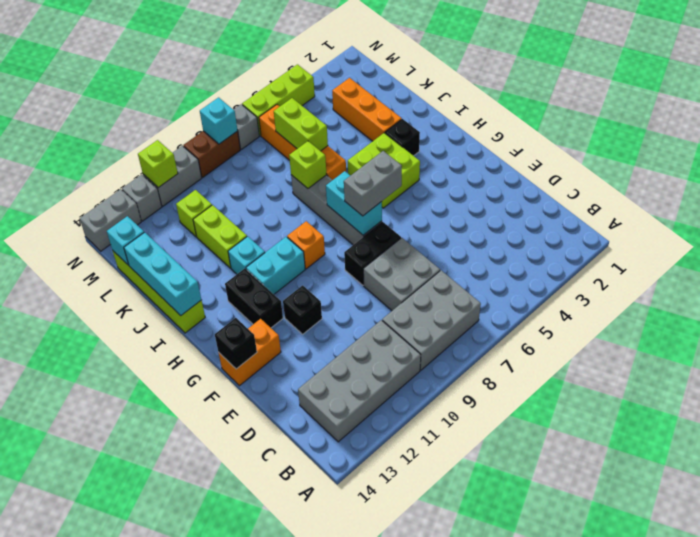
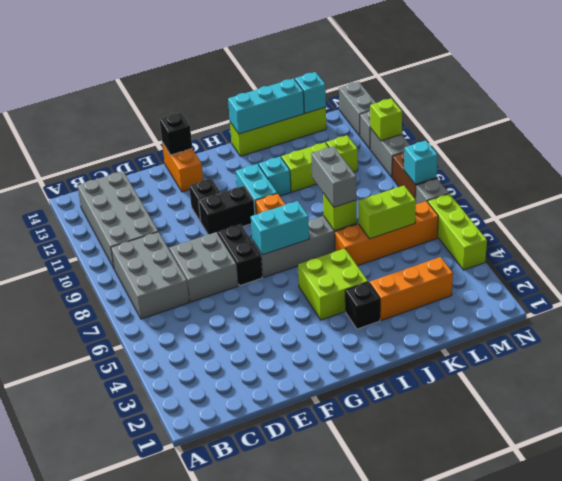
grey 1x2 brick [344,151,402,216] -> grey 1x2 brick moved to [311,146,357,207]
black 1x2 brick [225,269,283,328] -> black 1x2 brick moved to [199,186,255,234]

